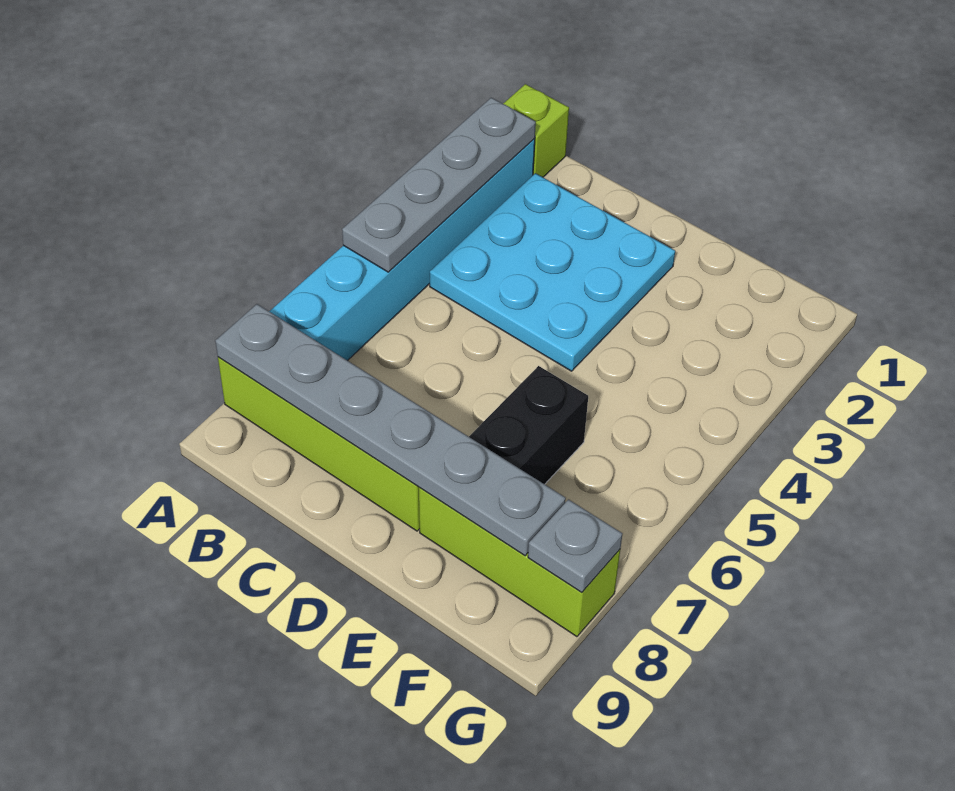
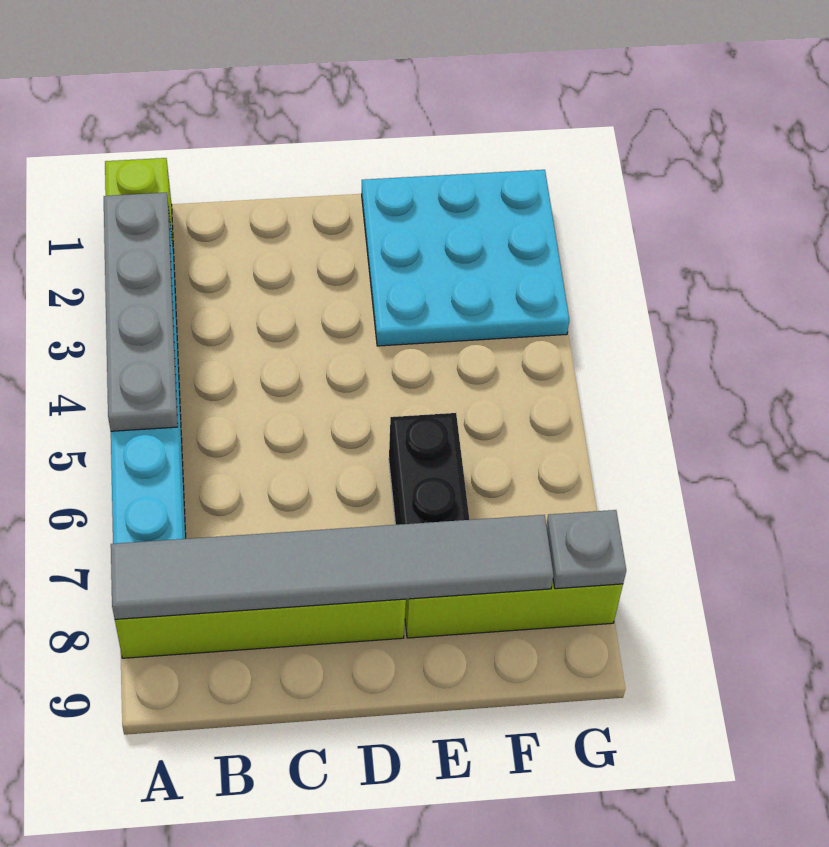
grey 1x6 plate [215,304,566,556] -> grey 1x6 tile [111,515,554,619]
cyan 3x3 plate [430,173,675,371] -> cyan 3x3 plate moved to [362,170,569,346]

